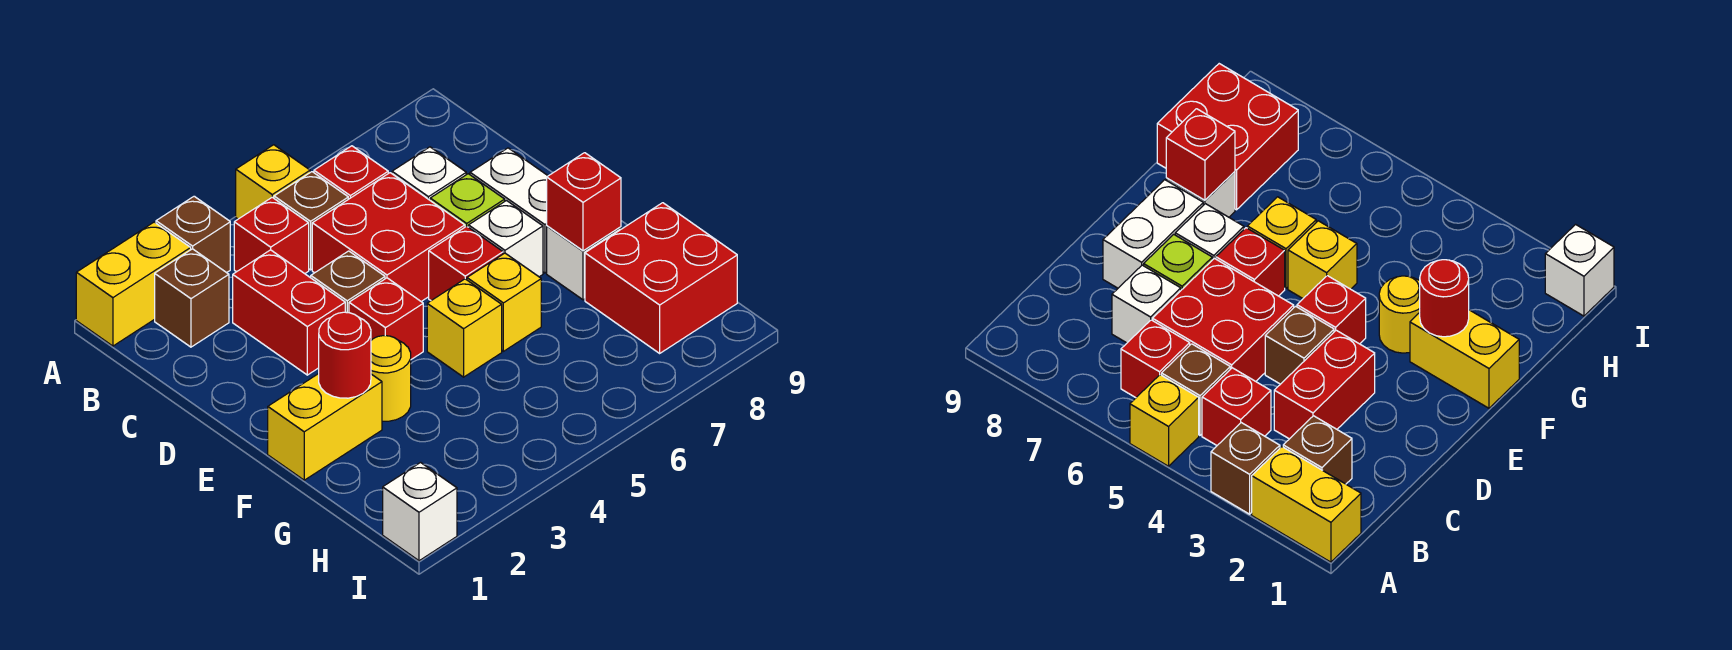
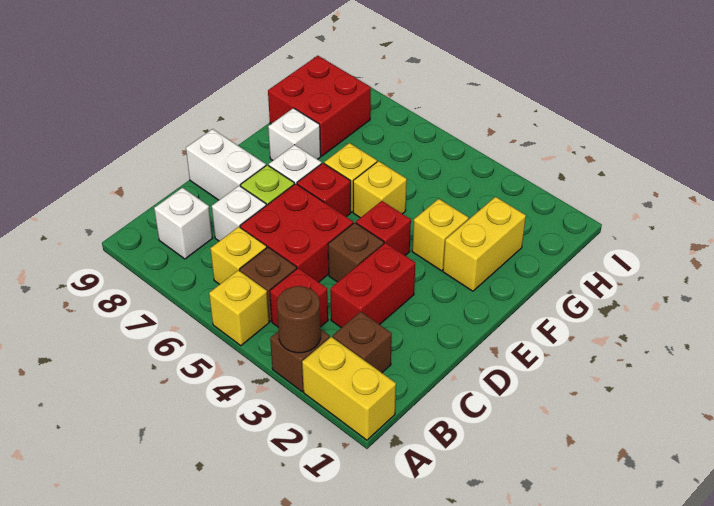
none -> brown 1x1 round brick [277,286,321,353]
red 1x1 brick [314,146,388,199] -> yellow 1x1 brick [210,227,267,284]
white 1x2 brick [470,148,548,273] -> white 1x2 brick turned to [186,129,266,200]
yellow 1x2 brick [268,374,382,480] -> yellow 1x2 brick turned to [443,197,526,291]
red 1x1 round brick [319,312,371,398] -> none
yellow 1x1 round brick [371,336,411,421] -> yellow 1x1 brick [412,199,469,271]
red 1x1 brick [547,153,621,251] -> none
white 1x1 brick [383,463,457,561] -> white 1x1 brick moved to [154,188,212,259]

